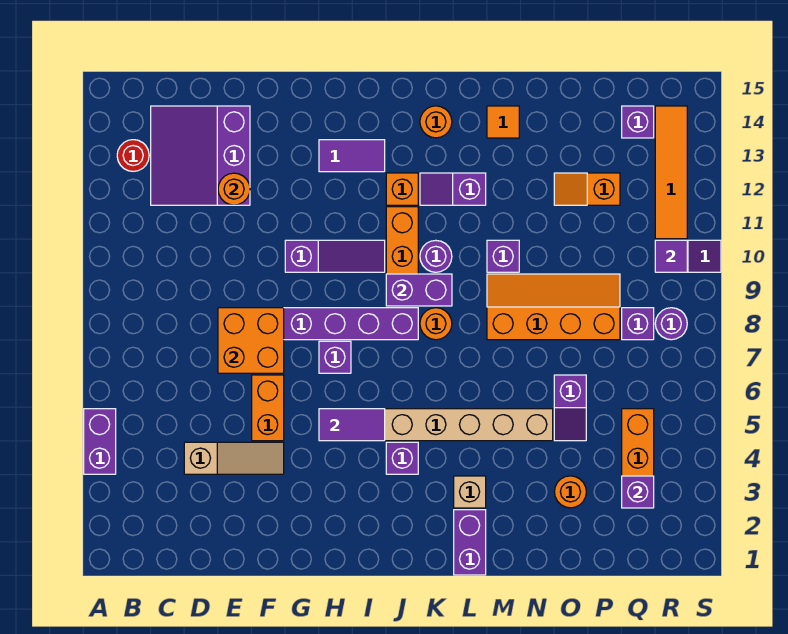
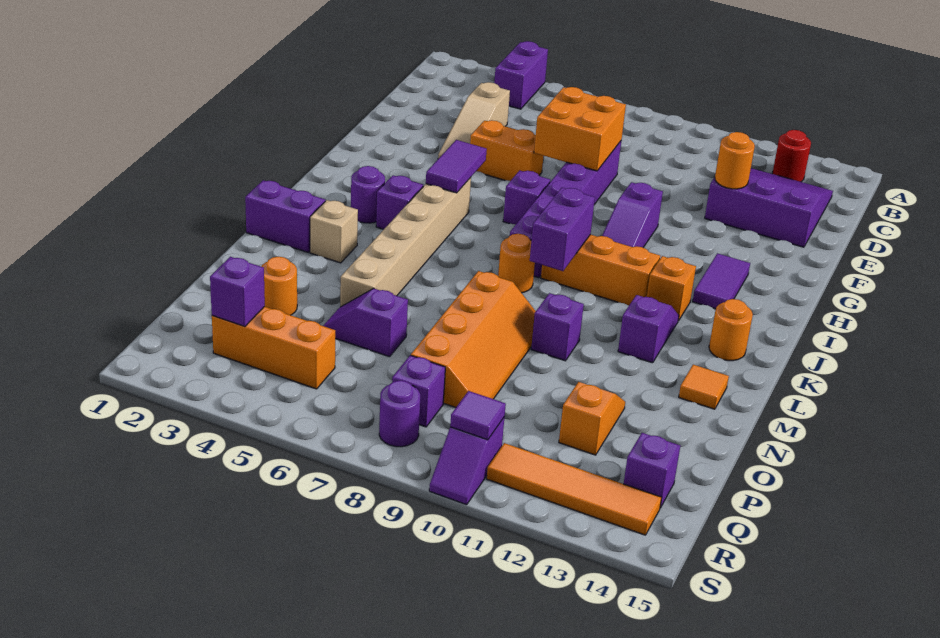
purple 1x2 brick [84,409,116,474] -> purple 1x2 brick turned to [494,41,548,109]
purple 1x1 round brick [420,240,452,272] -> purple 1x1 round brick moved to [351,166,385,223]

